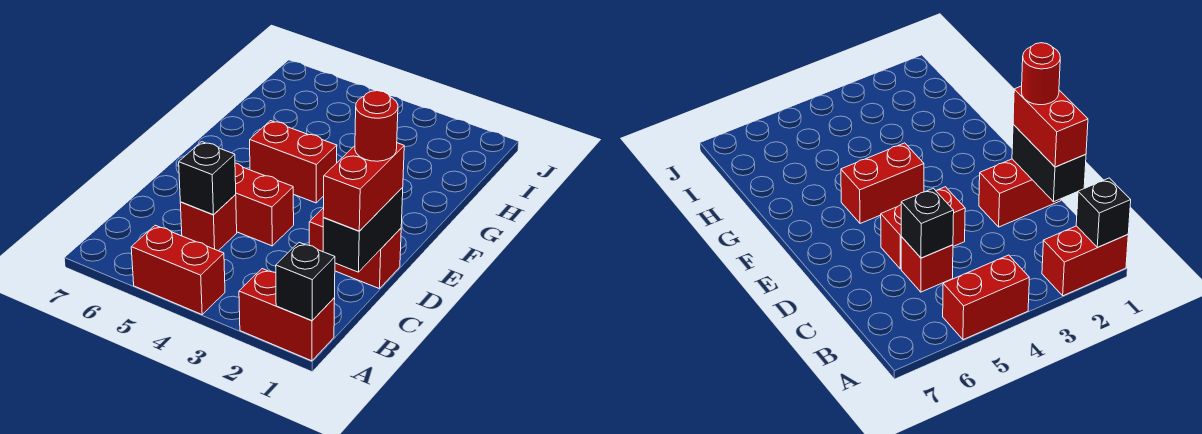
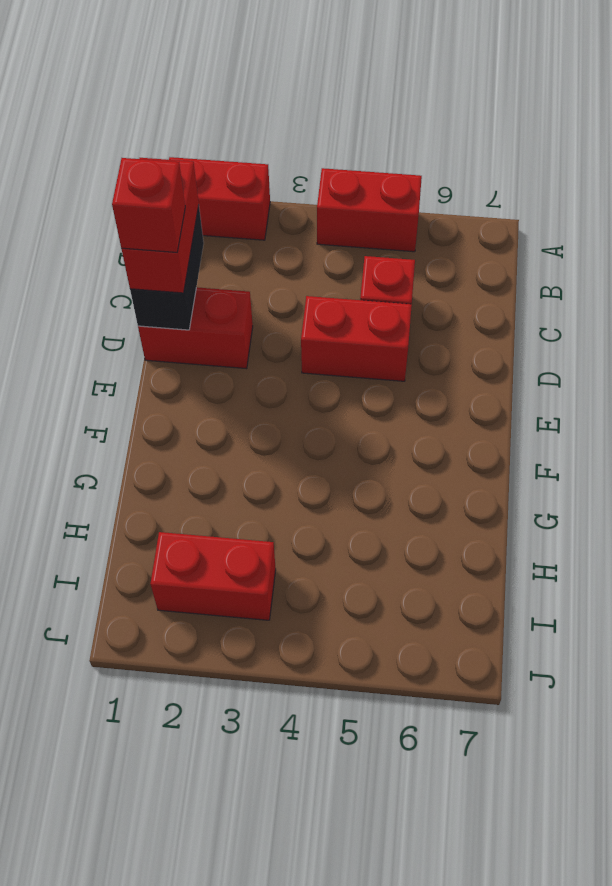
black 1x1 brick [276,242,335,321] -> none
black 1x1 brick [179,142,236,215] -> none
red 1x1 round brick [355,91,398,161] -> red 1x1 brick [112,158,185,252]
red 1x2 brick [250,121,337,203] -> red 1x2 brick moved to [150,532,276,620]

